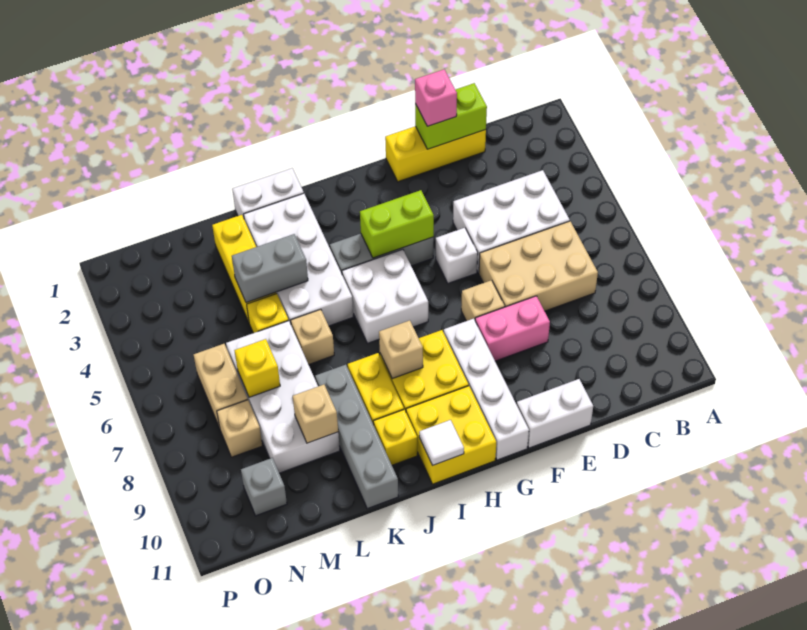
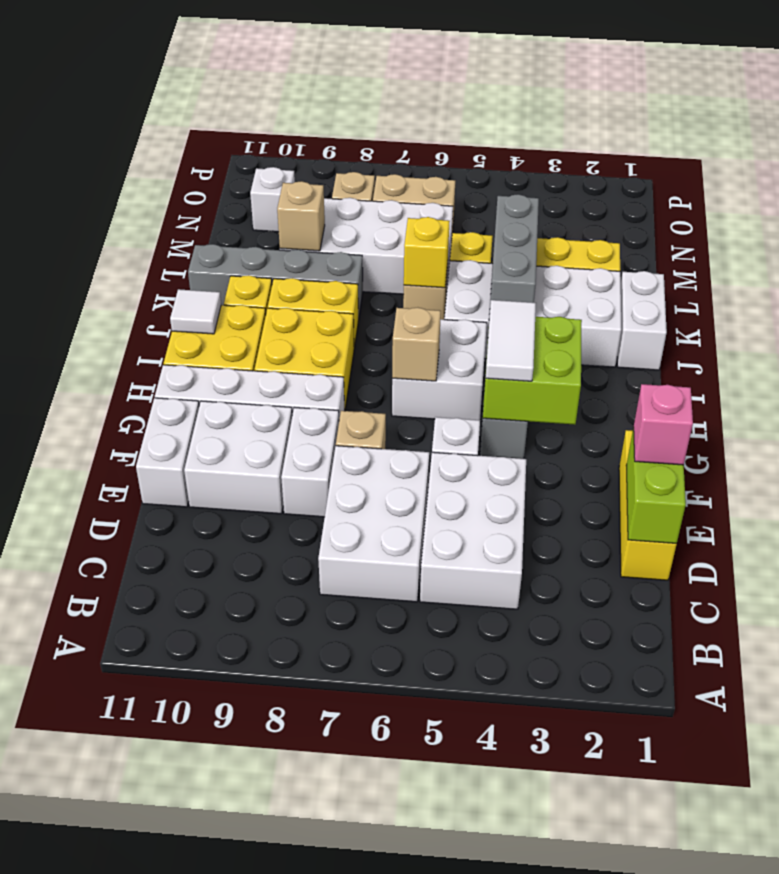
tan 2x3 brick [479,221,598,311] -> white 2x3 brick [318,446,429,602]
pink 1x2 brick [475,296,550,361] -> white 1x2 brick [281,407,339,517]
none -> white 2x2 brick [184,401,292,514]
lime 1x2 brick [360,190,434,258] -> lime 2x2 brick [483,317,582,425]
none -> white 1x2 tile [486,300,536,381]
tan 1x1 brick [379,320,423,379] -> tan 1x1 brick moved to [392,308,441,381]
grey 1x2 brick [232,234,308,303] -> grey 1x3 brick [489,194,539,317]
yellow 1x1 brick [234,339,280,397] -> yellow 1x1 brick moved to [404,217,450,288]
grey 1x1 brick [241,458,287,516] -> white 1x1 brick [250,167,295,232]

